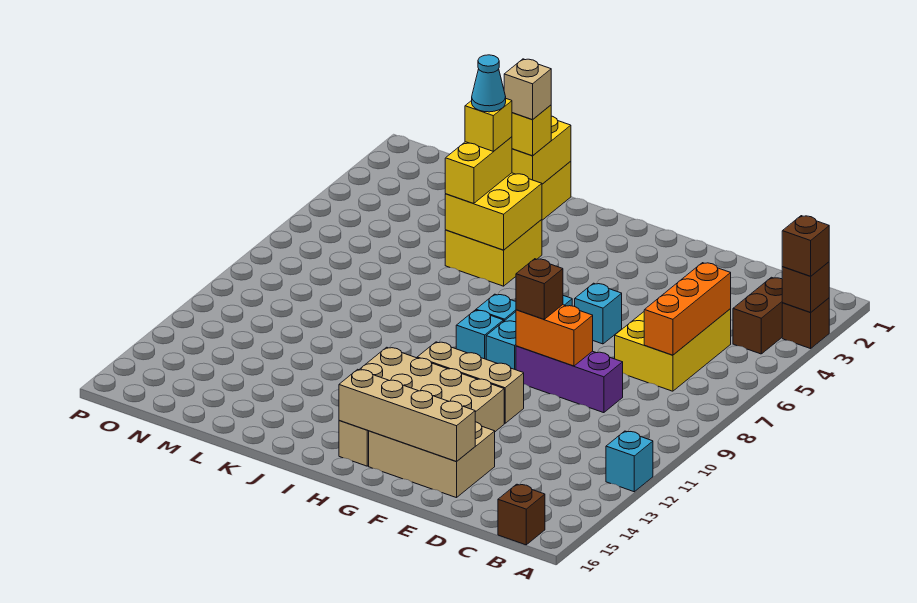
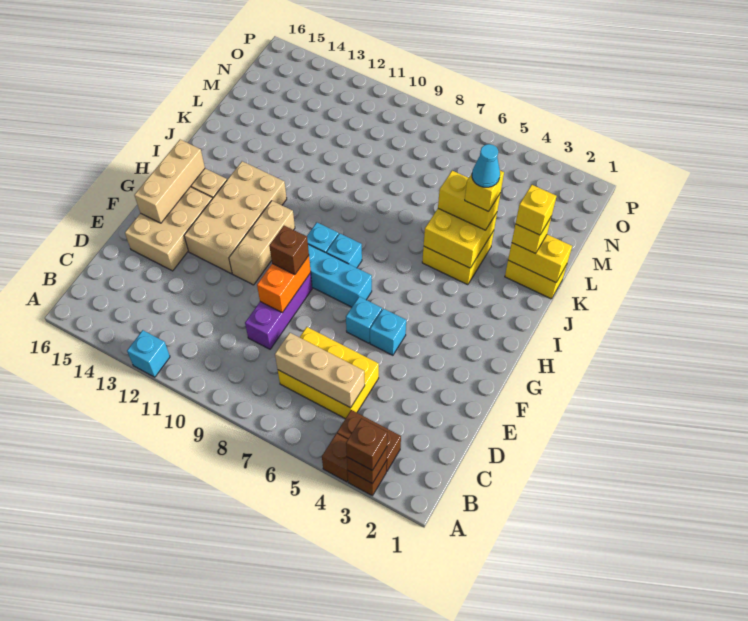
brown 1x1 brick [498,484,545,545] -> brown 1x1 brick moved to [322,433,348,482]
orange 1x3 brick [644,263,731,355] -> tan 1x3 brick [275,333,365,408]
tan 1x4 brick [339,369,475,462] -> tan 1x3 brick [134,140,205,223]
none -> cyan 1x1 brick [370,309,406,355]
tan 1x1 brick [504,59,551,120] -> yellow 1x1 brick [516,185,556,235]

